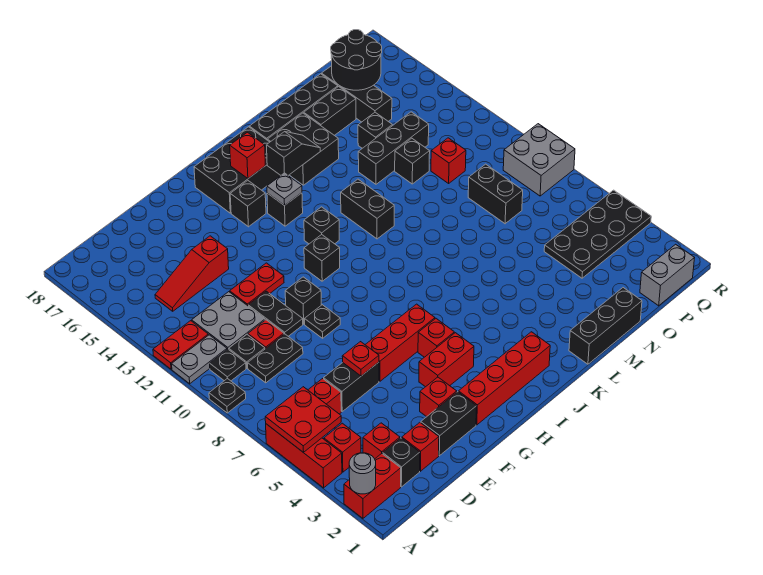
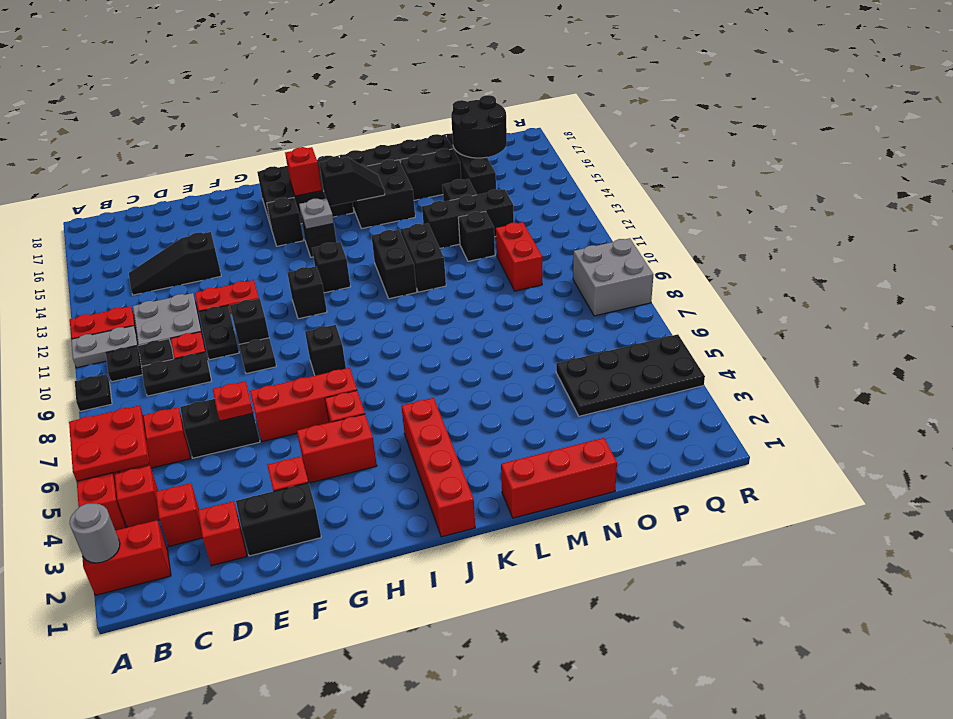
black 1x1 brick [383,438,420,487] -> black 1x1 brick moved to [305,325,346,375]
red 1x3 slope [155,236,229,311] -> black 1x3 slope [129,232,221,295]
red 1x4 brick [458,332,550,425] -> red 1x4 brick turned to [401,398,475,537]
black 1x3 brick [569,288,642,364] -> red 1x3 brick [501,438,617,518]
black 1x2 brick [468,164,523,224] -> black 1x2 brick moved to [401,223,446,292]
red 1x1 brick [431,138,466,183] -> red 1x2 brick [496,222,542,291]
grey 1x2 brick [640,244,694,306] -> none

